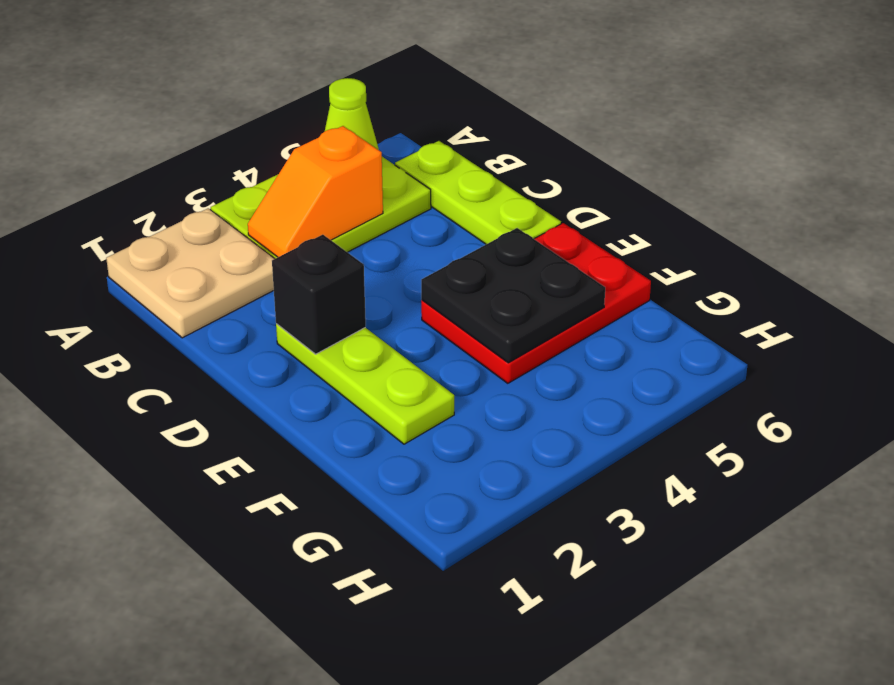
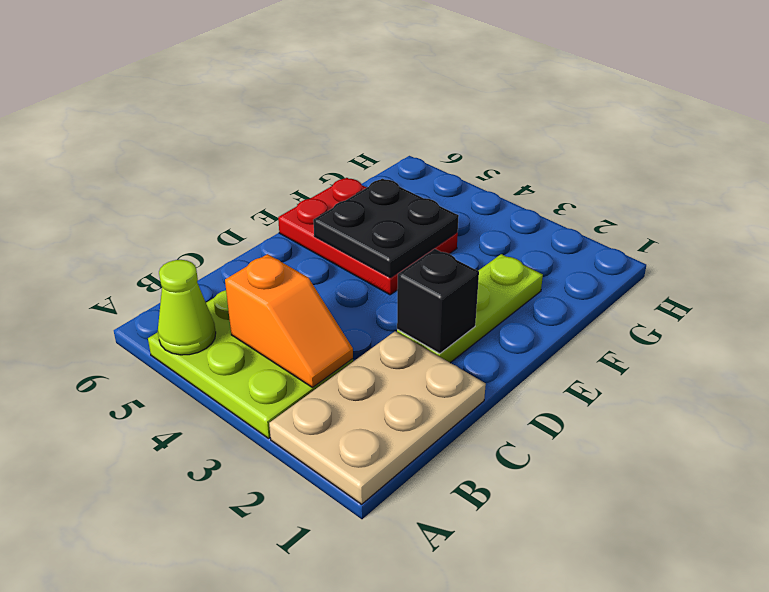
tan 2x2 plate [106,208,275,338] -> tan 2x3 plate [269,331,486,504]
lime 1x3 plate [395,141,561,244] -> none

